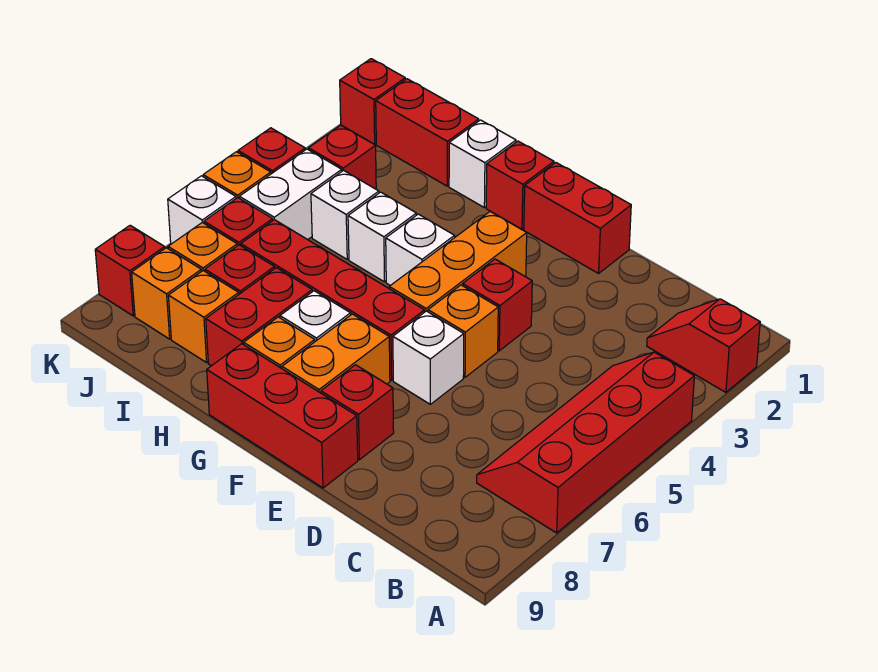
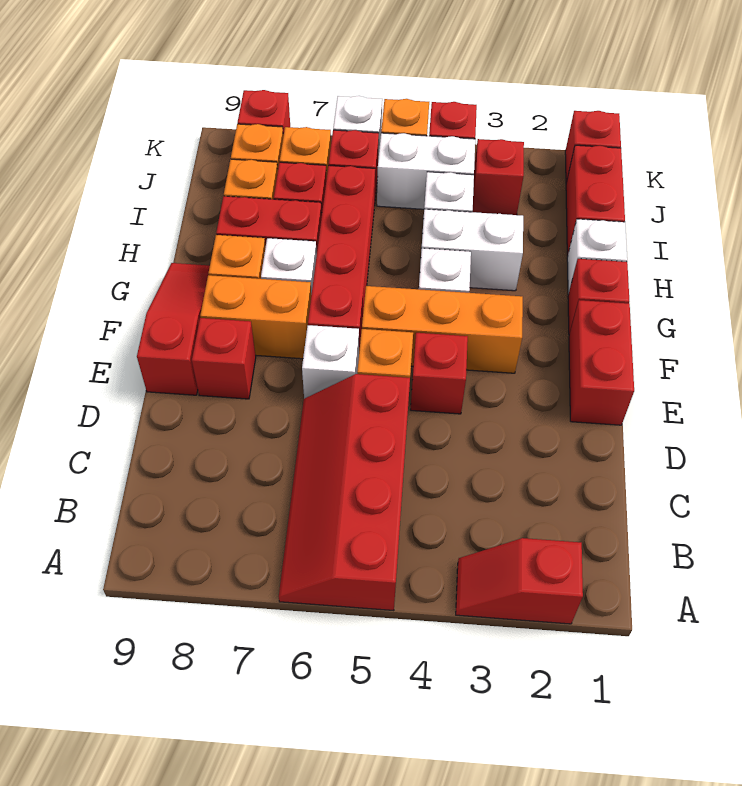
red 1x2 slope [647,299,760,392] -> red 1x2 slope turned to [456,538,583,624]
red 2x4 slope [477,352,694,533] -> red 2x4 slope turned to [279,374,410,611]
red 1x3 brick [207,344,358,488] -> red 1x3 slope [137,263,210,395]
white 1x1 brick [348,192,416,282] -> white 1x2 brick [420,209,523,291]

